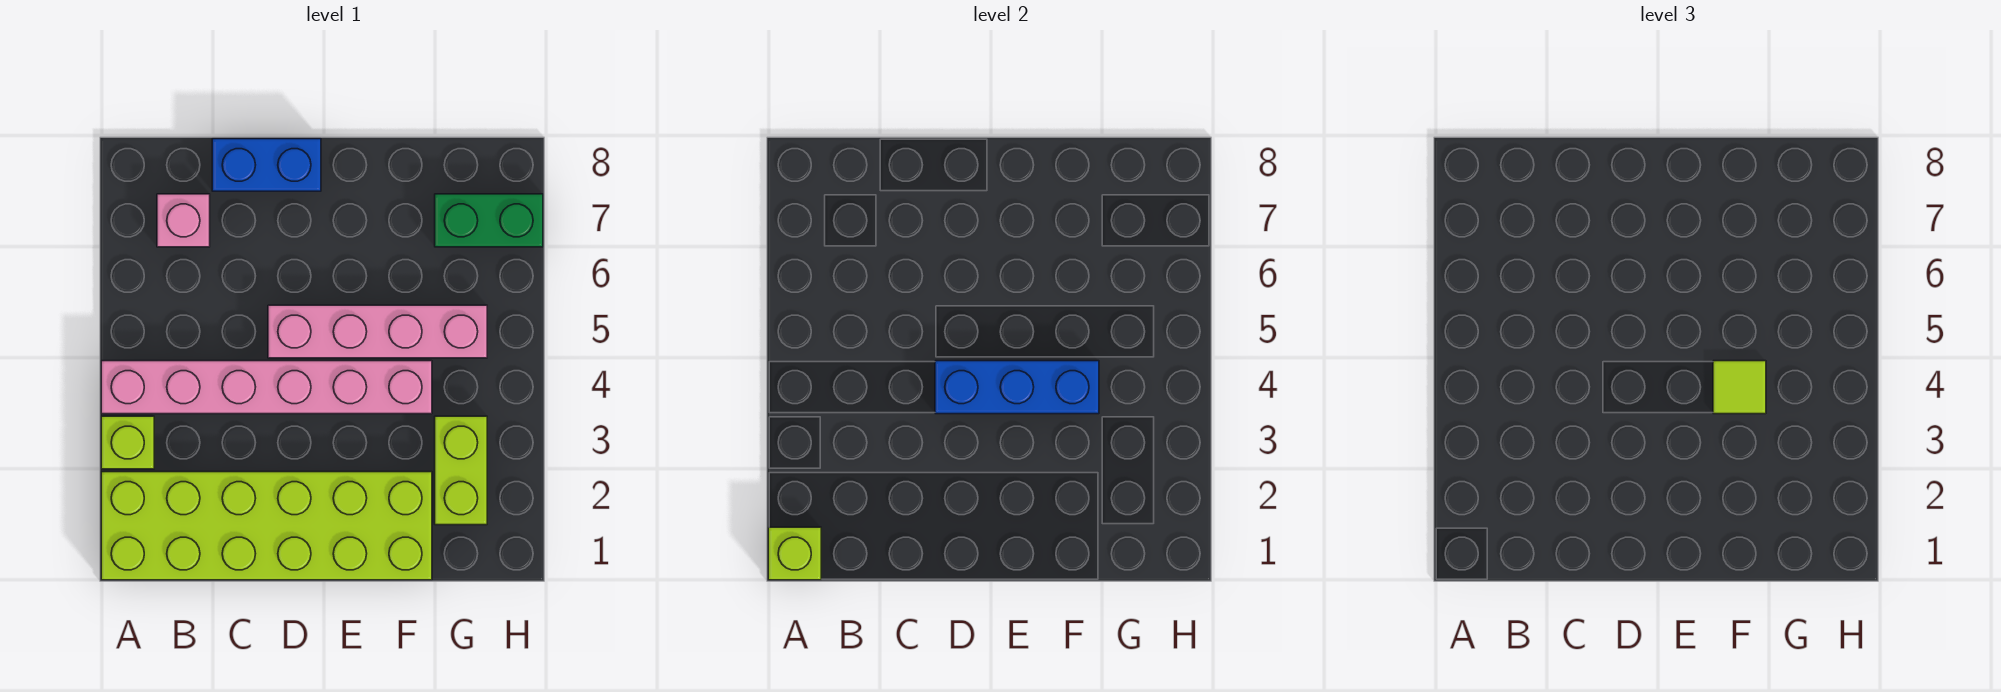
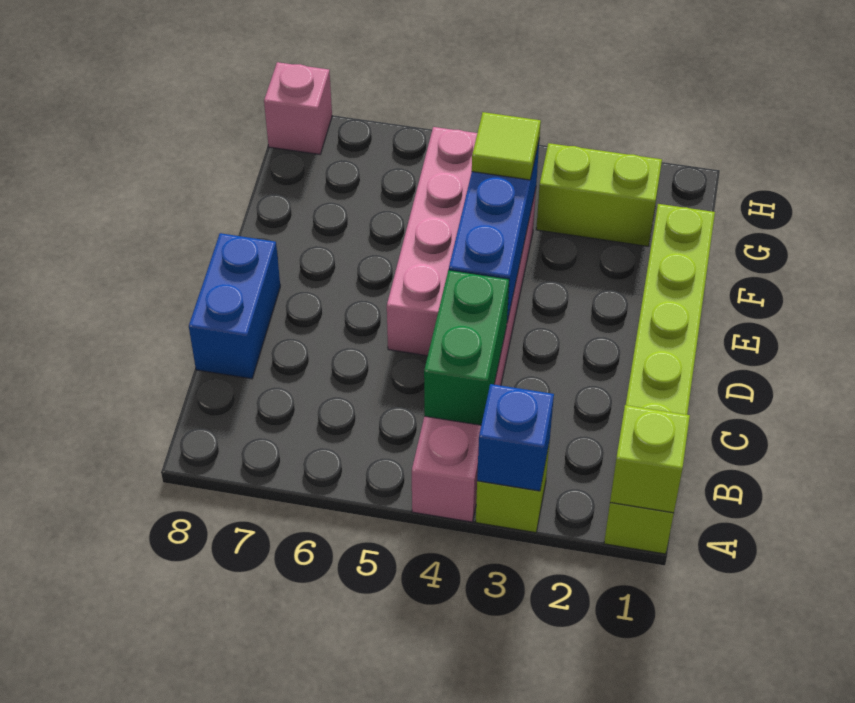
lime 2x6 brick [101,472,432,580] -> lime 1x6 brick [604,204,715,554]
none -> blue 1x1 brick [477,384,554,491]
pink 1x1 brick [157,194,210,247] -> pink 1x1 brick moved to [264,62,332,154]
green 1x2 brick [435,194,543,247] -> green 1x2 brick moved to [424,270,509,425]

